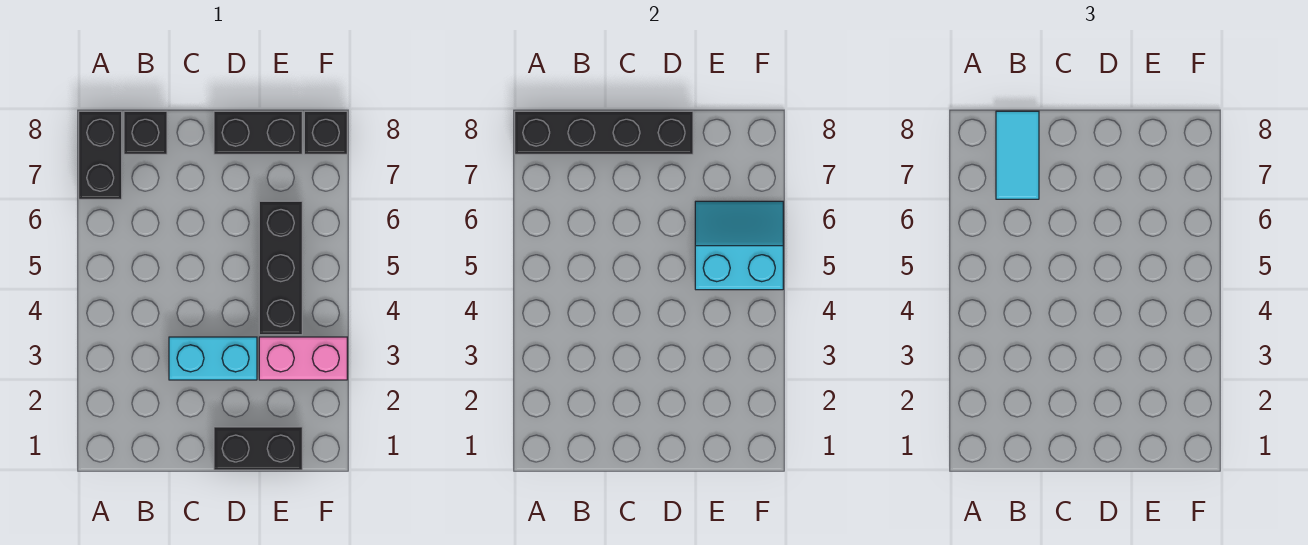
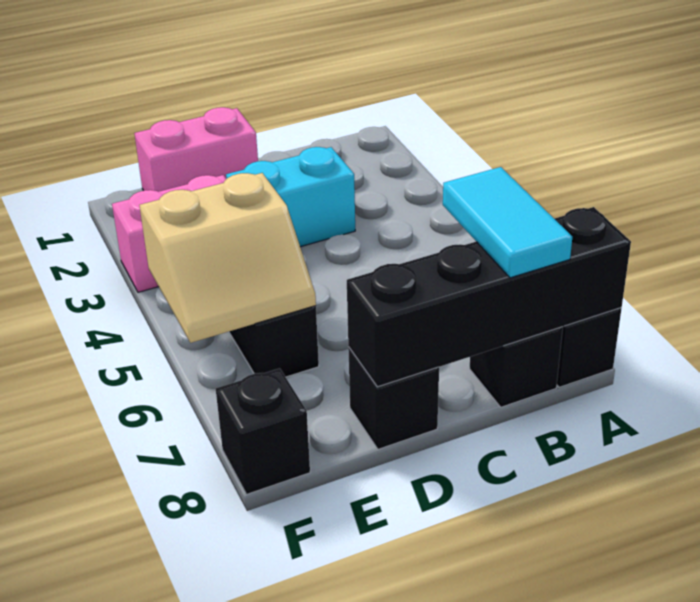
black 1x2 brick [214,427,302,470] -> pink 1x2 brick [134,107,258,192]
black 1x2 brick [214,111,302,154] -> black 1x1 brick [348,347,439,449]
cyan 2x2 slope [695,201,783,290] -> tan 2x2 slope [140,173,316,343]

